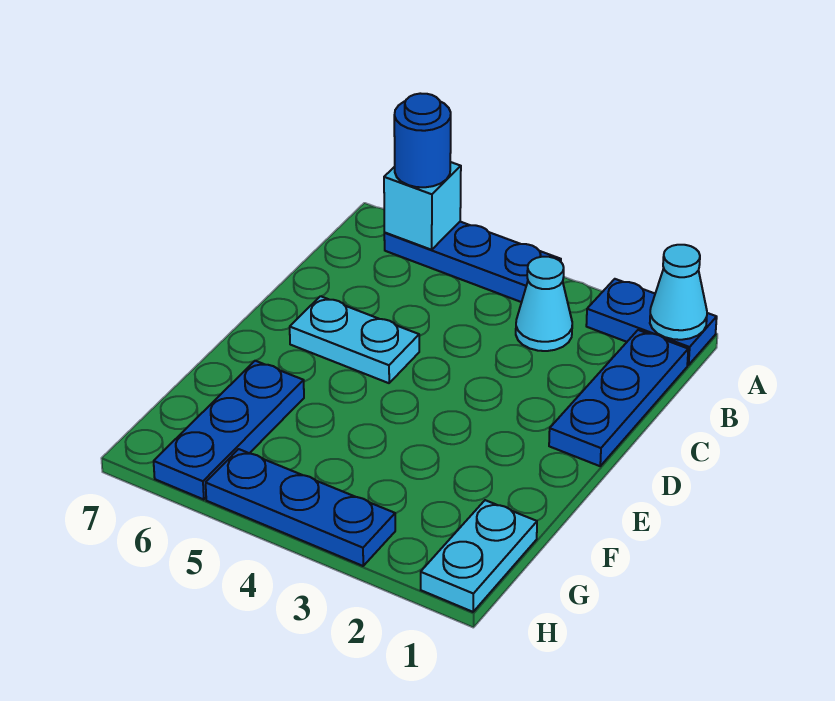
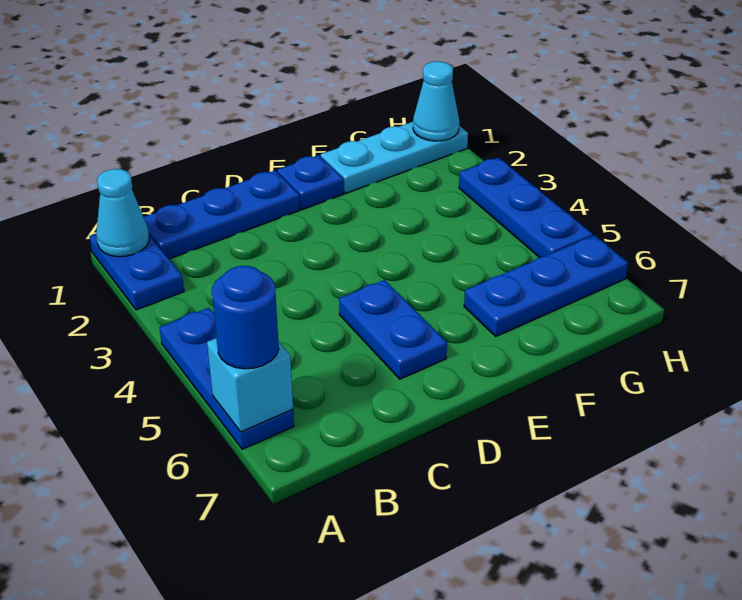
cyan 1x1 cone [516,257,572,351] -> cyan 1x1 cone moved to [413,61,459,141]
cyan 1x2 plate [290,296,419,383] -> blue 1x2 plate [339,280,447,379]
none -> blue 1x1 plate [277,155,344,210]
cyan 1x2 plate [421,500,537,612] -> cyan 1x3 plate [321,122,468,193]

